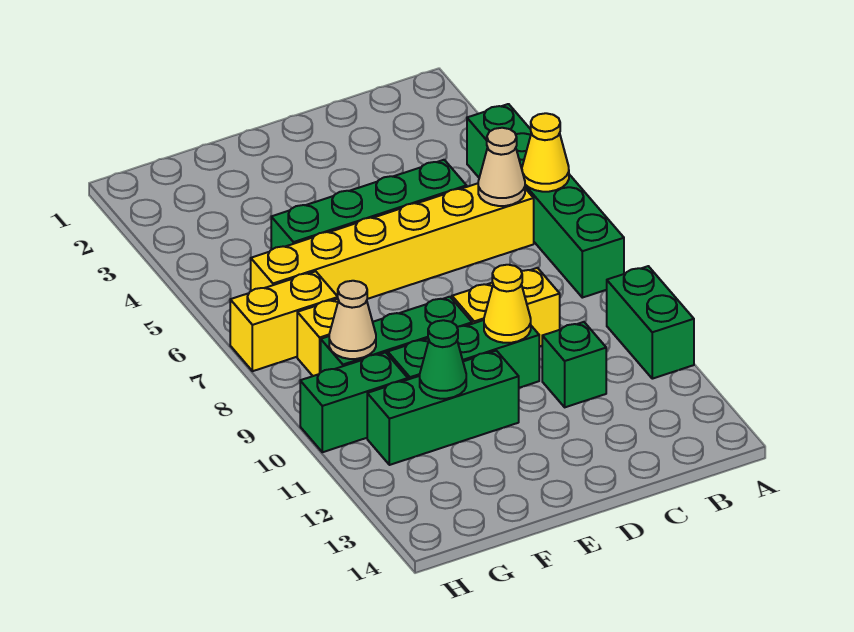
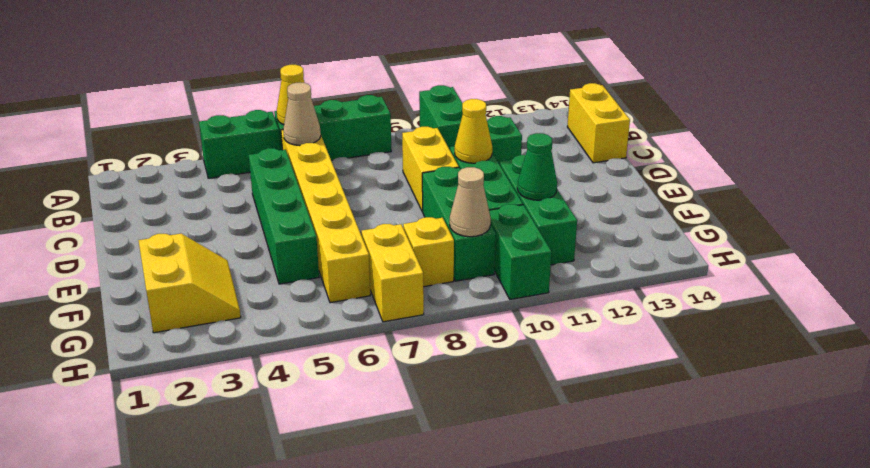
green 1x2 brick [607,266,694,379] -> green 1x2 brick turned to [419,85,463,149]
none -> yellow 1x2 brick [567,83,630,163]
none -> yellow 2x2 slope [138,234,241,333]

